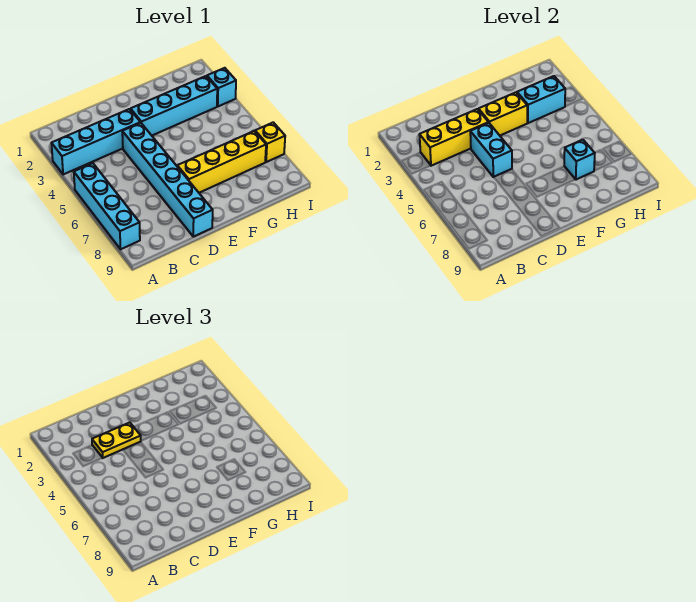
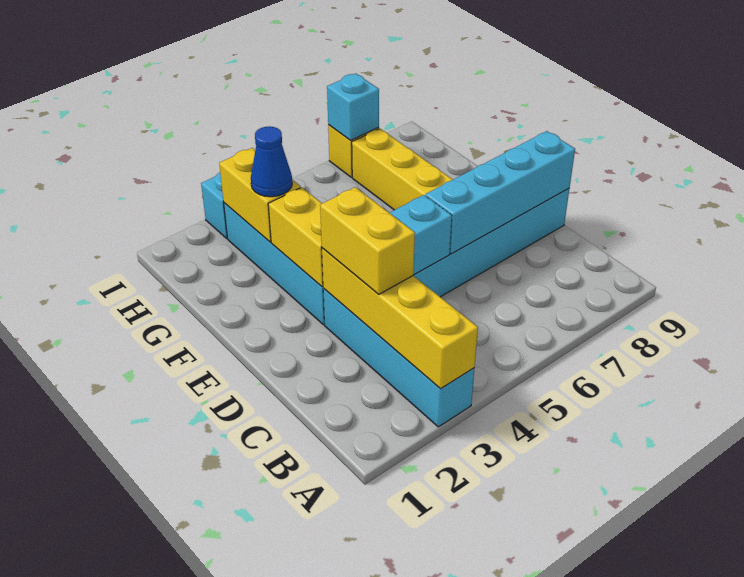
cyan 1x4 brick [74,163,140,249] -> cyan 1x4 brick moved to [425,131,575,254]
yellow 1x3 brick [419,109,488,166] -> yellow 1x4 brick [322,248,478,389]
yellow 1x2 plate [92,422,141,458] -> yellow 1x2 brick [320,187,415,294]
cyan 1x2 brick [517,76,565,123] -> yellow 1x2 brick [219,148,301,242]
none -> blue 1x1 cone [251,126,292,197]
cyan 1x1 brick [564,140,595,180] -> cyan 1x1 brick moved to [327,74,379,140]

